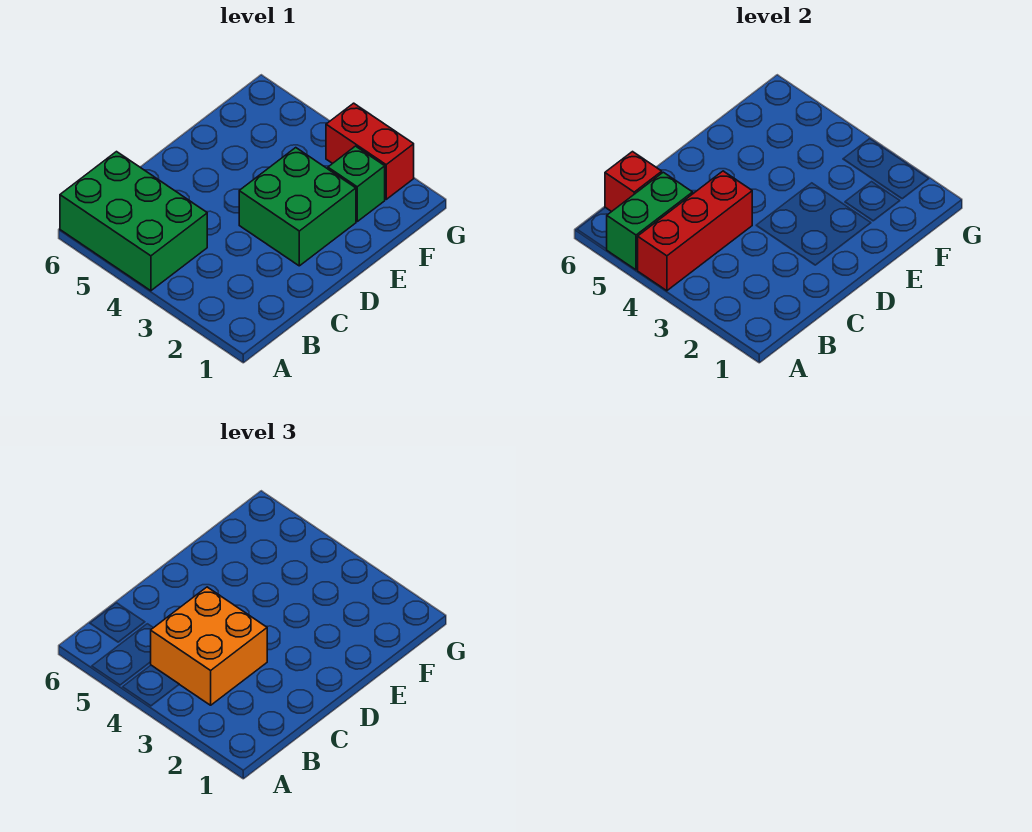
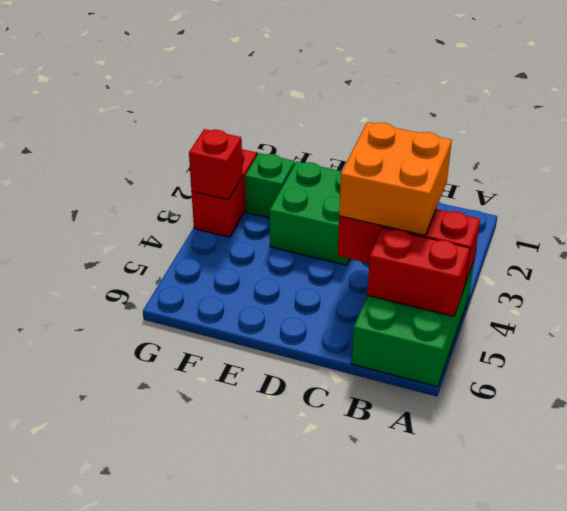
green 1x2 brick [607,172,693,270] -> red 1x2 brick [367,228,470,317]
red 1x1 brick [605,152,662,212] -> red 1x1 brick moved to [189,129,243,200]

